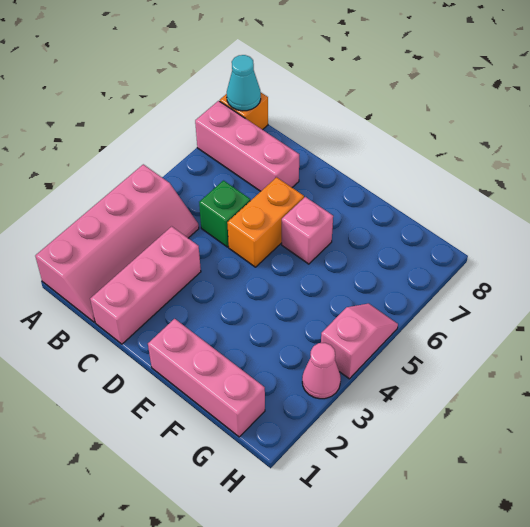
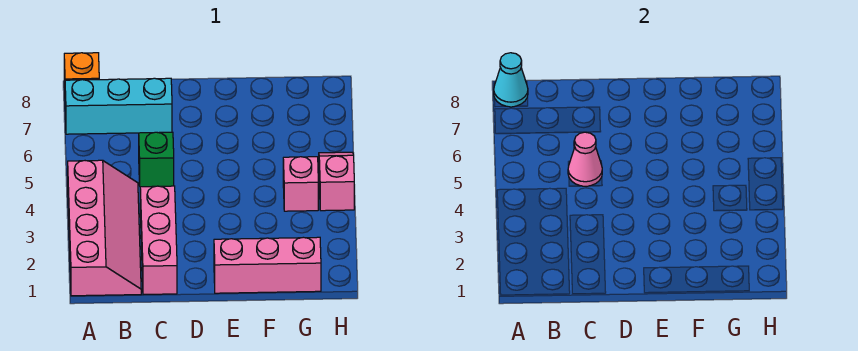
pink 1x3 brick [195,101,299,191] -> cyan 1x3 brick [65,78,172,134]
orange 1x2 brick [227,177,304,267] -> none
pink 1x1 brick [282,197,333,264] -> pink 1x1 brick moved to [283,157,318,211]
pink 1x1 cone [302,343,341,399] -> pink 1x1 cone moved to [568,132,602,186]

